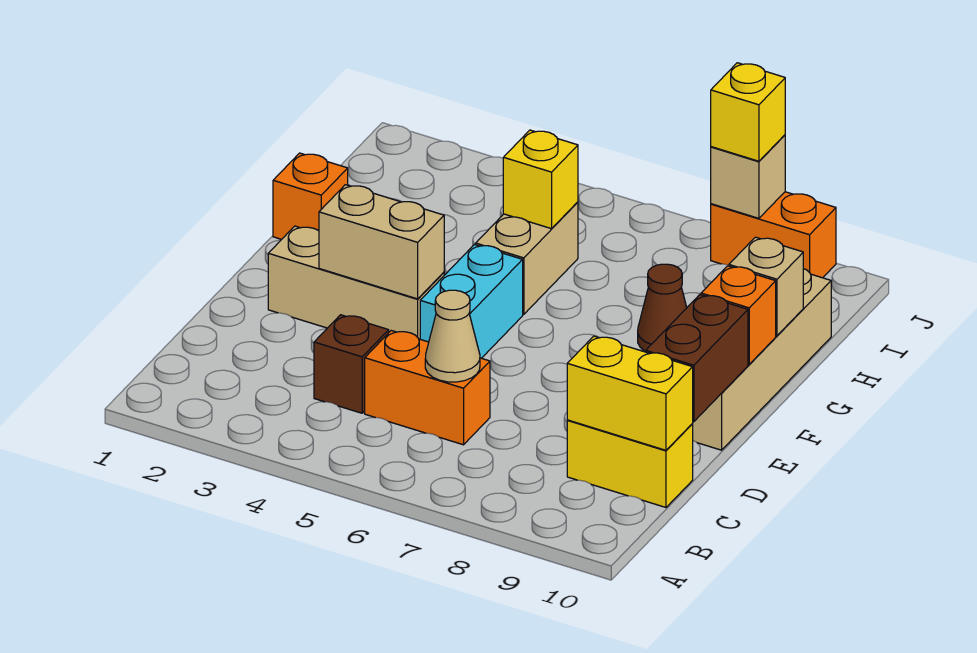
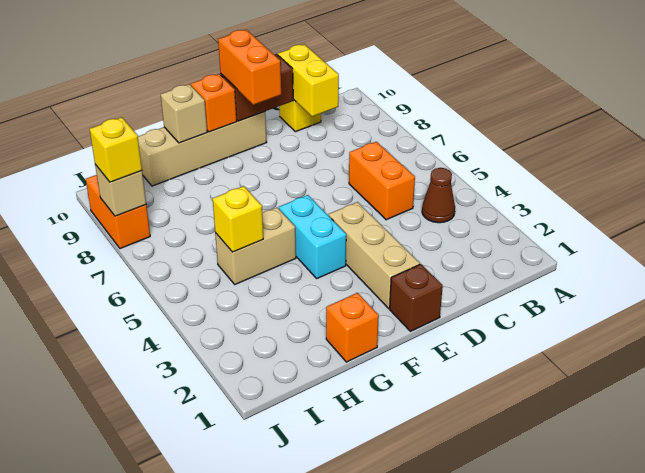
brown 1x1 brick [314,315,389,413] -> brown 1x1 brick moved to [390,264,443,331]
tan 1x1 cone [425,290,480,382] -> none
yellow 1x2 brick [567,420,693,507] -> yellow 1x1 brick [279,100,321,132]
tan 1x2 brick [319,185,444,299] -> none
cyan 1x2 brick [420,245,523,358] -> cyan 1x2 brick turned to [279,195,346,278]
none -> orange 1x2 brick [218,30,281,105]
brown 1x1 cone [638,264,687,351] -> brown 1x1 cone moved to [422,168,455,223]

